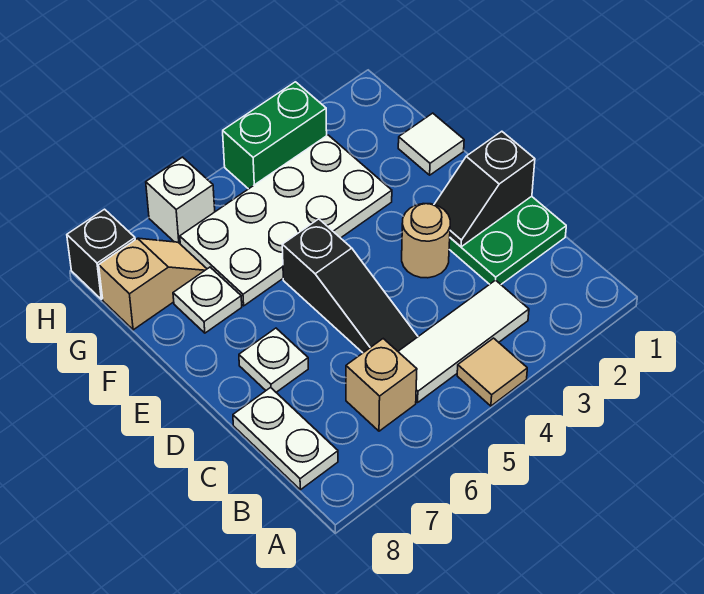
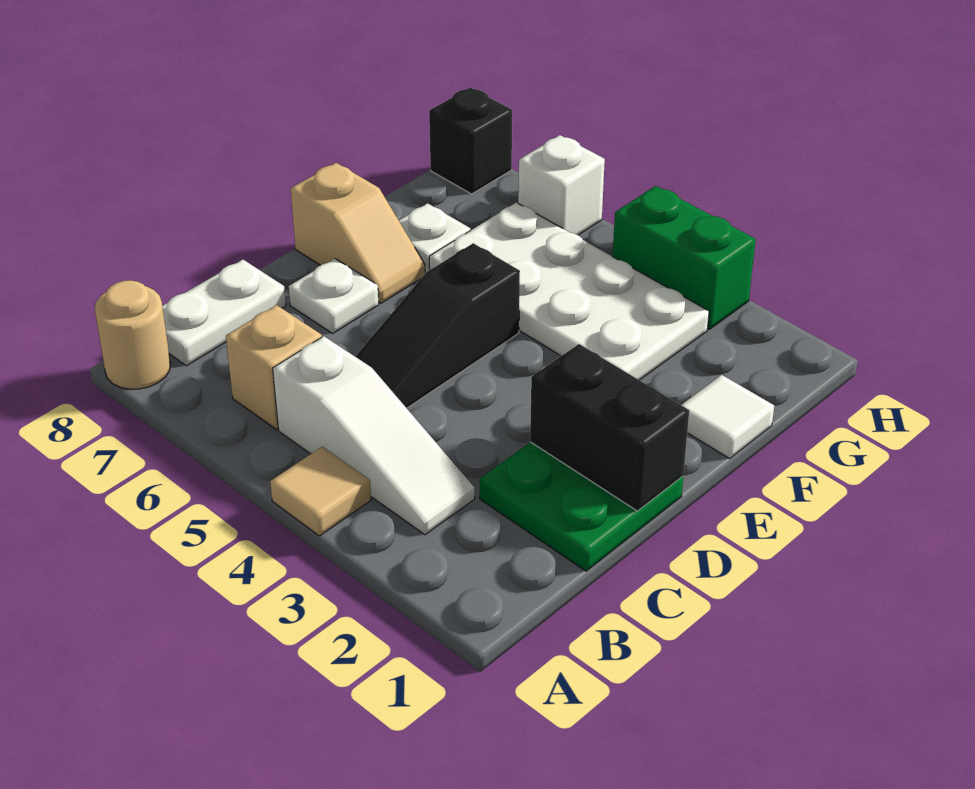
white 1x3 tile [398,280,529,403] -> white 1x3 slope [273,336,475,535]
black 1x2 slope [434,131,535,247] -> black 1x2 brick [530,344,689,511]
tan 1x1 round brick [402,204,450,278] -> tan 1x1 round brick moved to [95,280,171,389]
tan 1x2 slope [99,238,207,330] -> tan 1x2 slope moved to [291,163,425,303]

